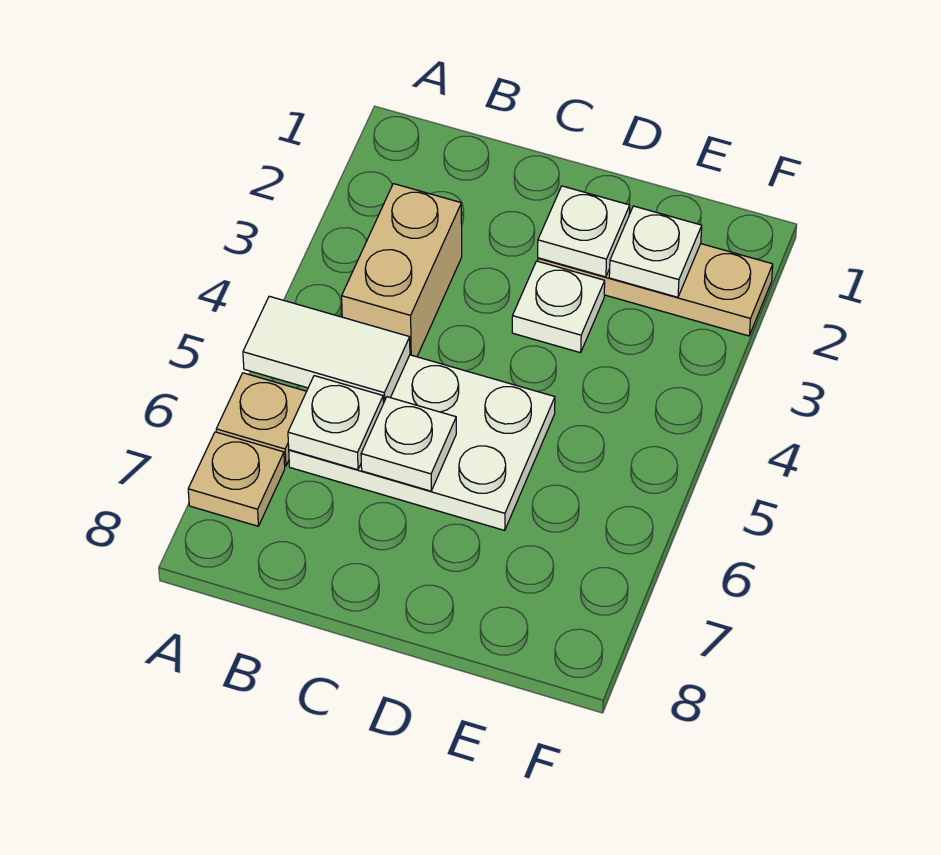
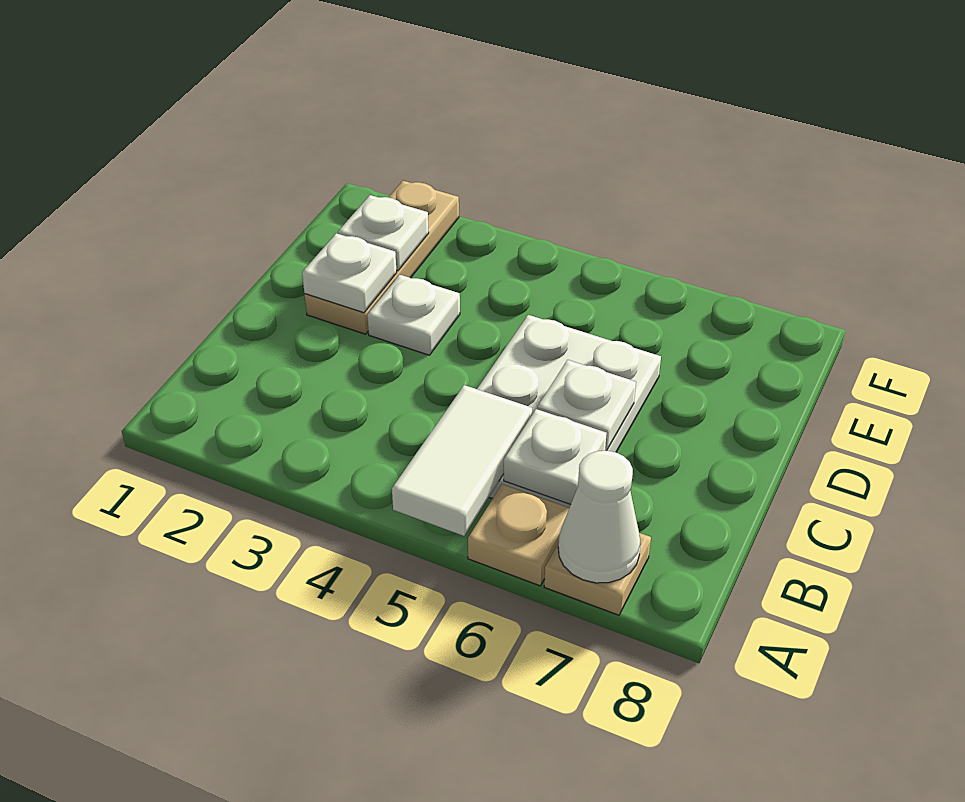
none -> white 1x1 cone [558,451,641,583]
tan 1x2 brick [342,184,462,357] -> none

